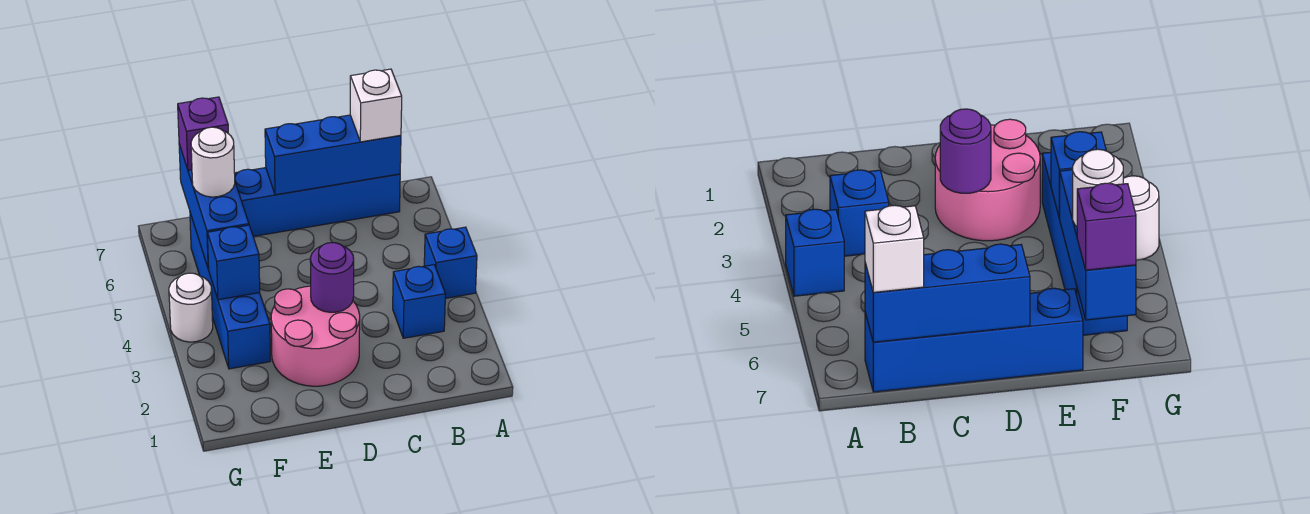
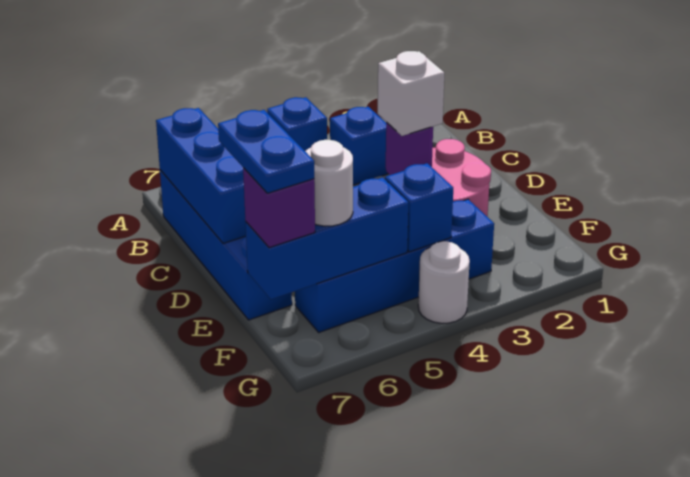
white 1x1 brick [350,69,402,142] -> white 1x1 brick moved to [378,51,444,136]
none -> blue 1x2 plate [218,110,314,193]

